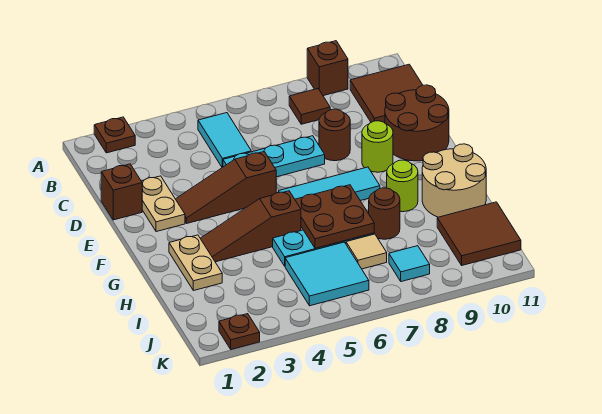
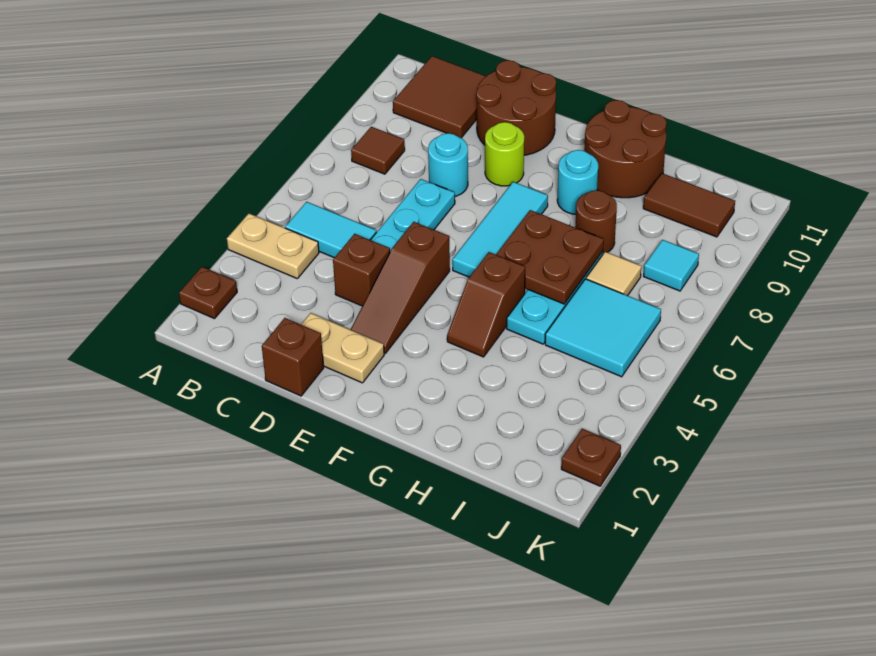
brown 1x1 brick [307,41,348,96] -> brown 1x1 brick moved to [333,234,390,306]
brown 1x1 round brick [319,109,350,161] -> cyan 1x1 round brick [428,133,468,196]
tan 1x2 plate [169,235,222,291] -> tan 1x2 plate moved to [227,213,319,278]
brown 1x3 slope [200,191,301,262] -> brown 1x2 slope [447,252,525,357]
lime 1x1 round brick [387,160,418,212] -> cyan 1x1 round brick [557,150,598,214]
tan 2x2 round brick [422,144,486,217] -> brown 2x2 round brick [584,100,667,198]
brown 2x2 tile [437,202,521,265] -> brown 1x2 tile [643,173,735,237]

